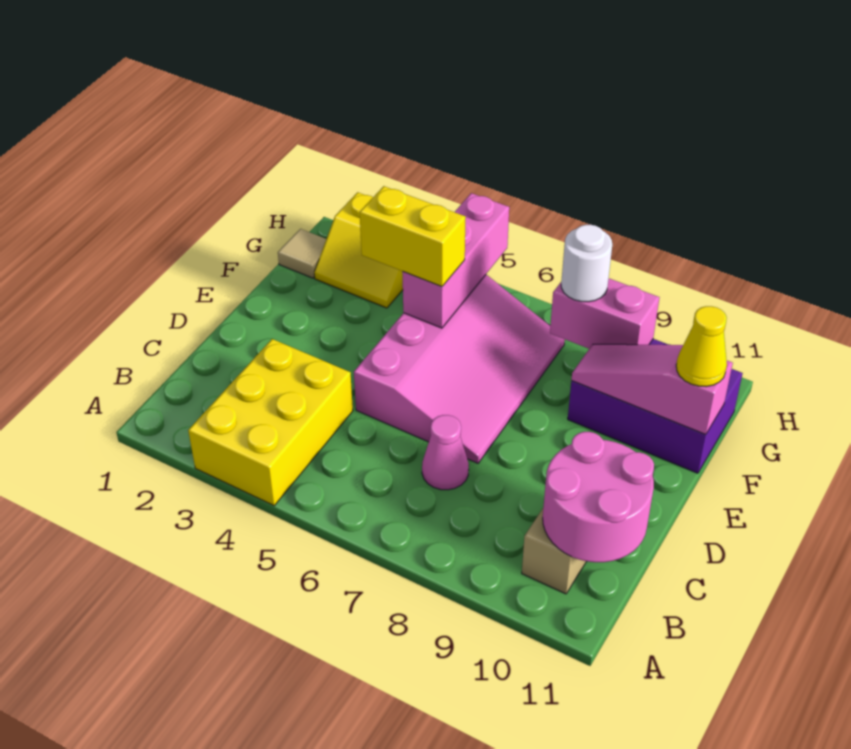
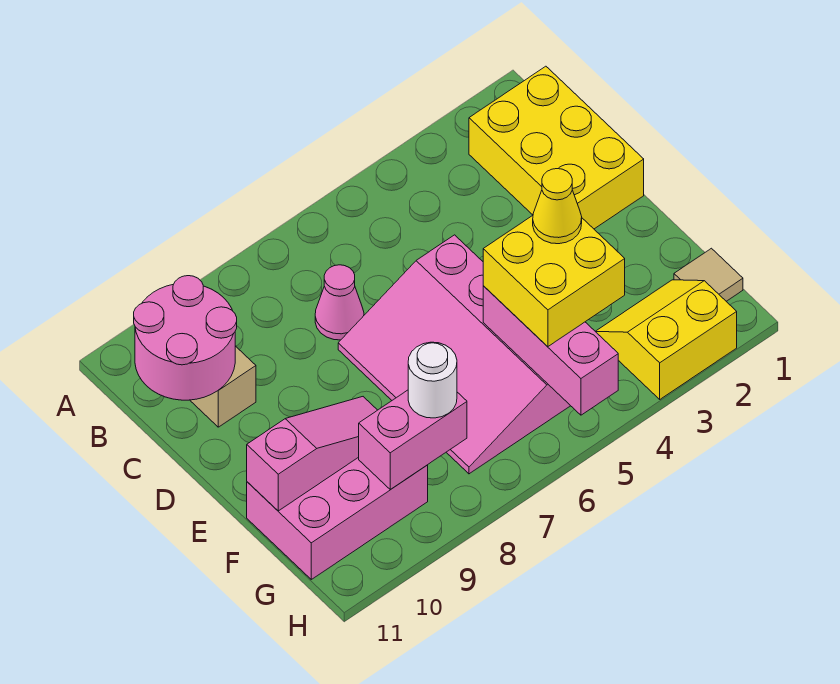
yellow 2x3 brick [188,339,353,506] -> yellow 2x3 brick moved to [469,66,644,229]
yellow 1x2 brick [360,186,466,286] -> yellow 2x2 brick [483,216,625,347]
purple 2x3 brick [568,339,743,473] -> pink 2x3 brick [247,457,428,579]
yellow 1x1 cone [676,306,727,387] -> yellow 1x1 cone moved to [533,169,582,244]

